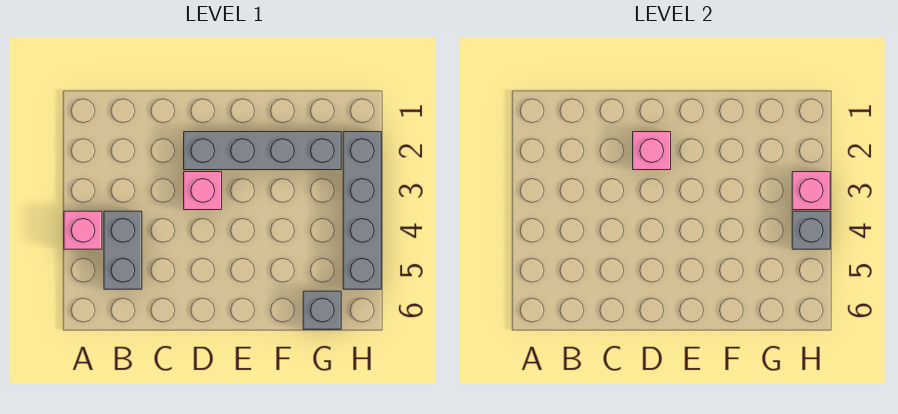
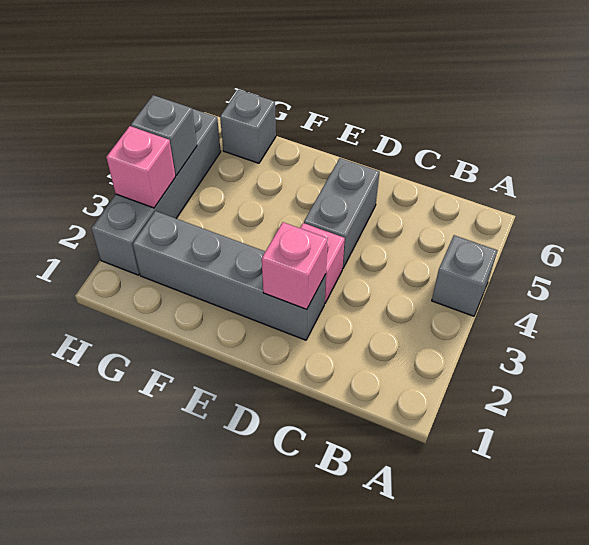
pink 1x1 brick [64,211,102,249] -> grey 1x1 brick [432,235,498,316]
grey 1x2 brick [104,211,142,289] -> grey 1x2 brick moved to [304,158,380,268]

